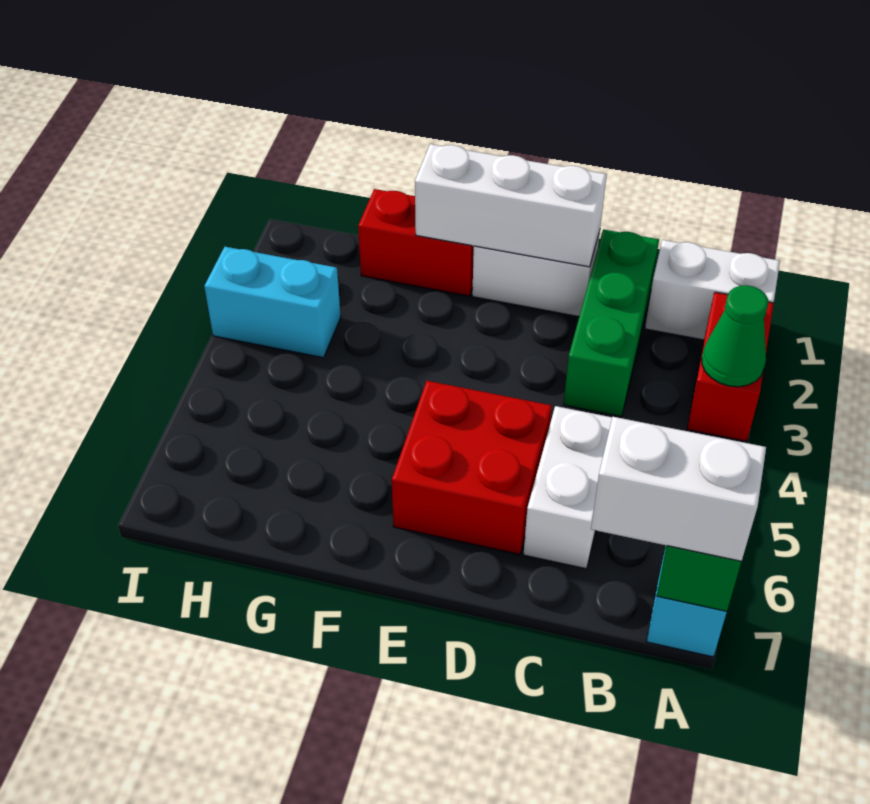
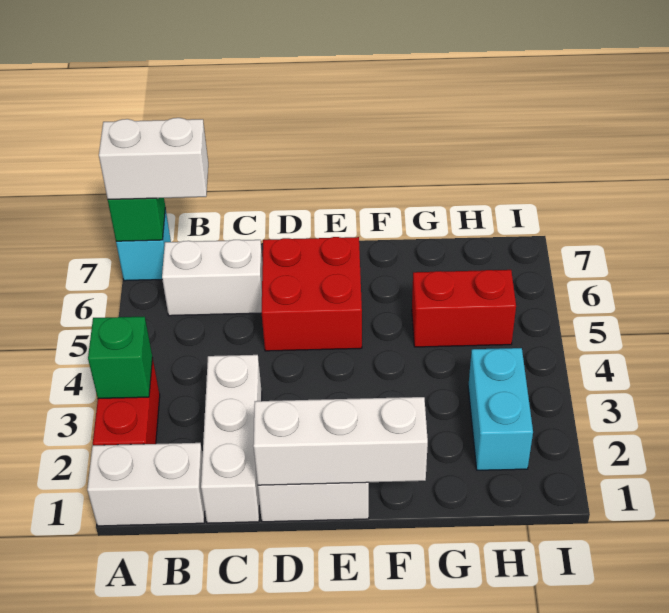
green 1x1 cone [702,285,768,387] -> green 1x1 brick [88,317,153,399]
green 1x3 brick [563,229,659,417] -> white 1x3 brick [201,355,262,523]
white 1x2 brick [523,406,612,569] -> white 1x2 brick turned to [162,240,263,316]
red 1x2 brick [358,189,474,296] -> red 1x2 brick moved to [412,270,516,347]
cyan 1x2 brick [204,247,341,358] -> cyan 1x2 brick turned to [468,348,533,470]

